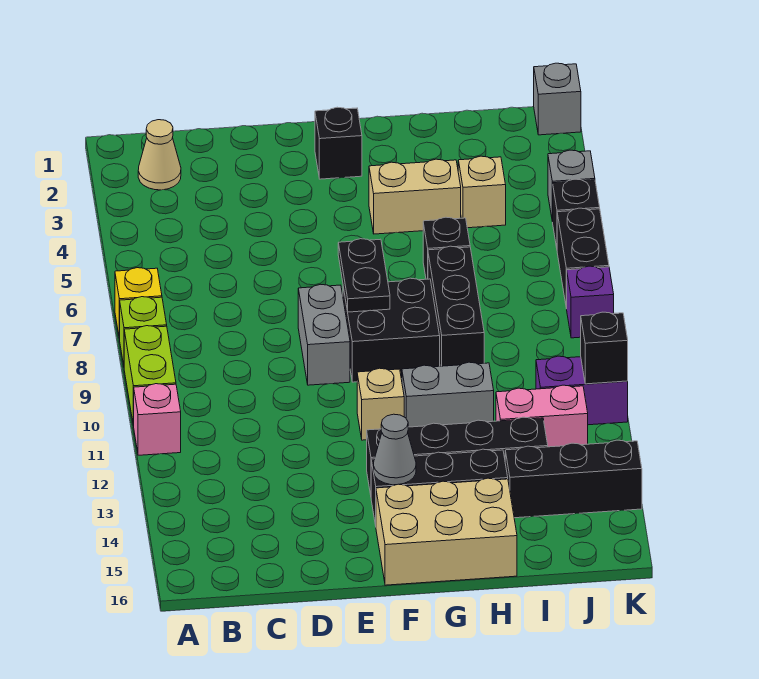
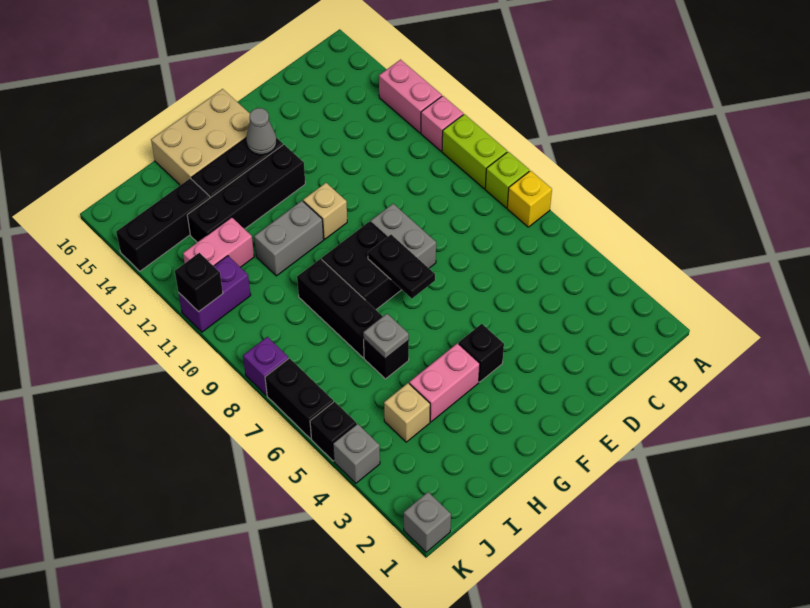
none -> pink 1x2 brick [379,60,442,133]
tan 1x1 cone [138,120,181,190] -> none
black 1x1 brick [315,107,362,179] -> black 1x1 brick moved to [459,324,504,382]
tan 1x2 brick [369,159,461,234] -> pink 1x2 brick [409,343,480,422]
none -> grey 1x1 plate [363,314,409,359]

